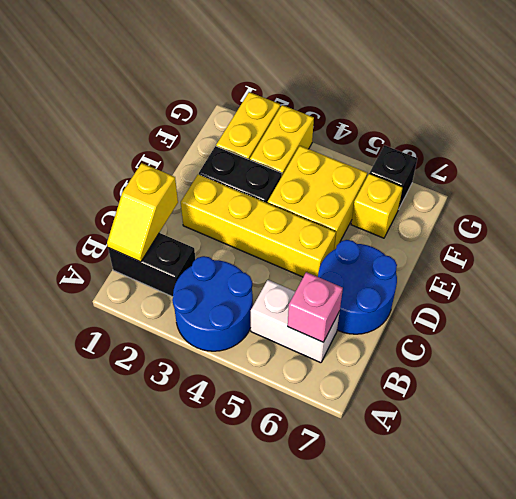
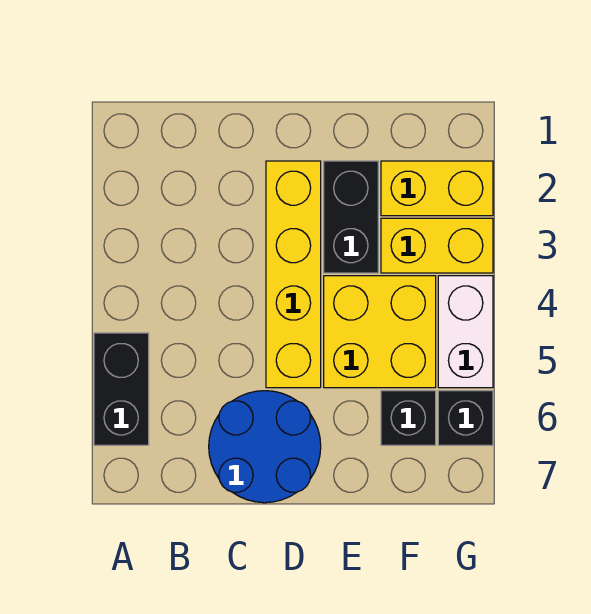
blue 2x2 round brick [172,256,253,351] -> none
black 1x2 brick [108,233,196,297] -> black 1x2 brick moved to [94,333,149,445]
yellow 1x2 slope [107,163,178,262] -> none
white 1x2 brick [251,280,339,363] -> white 1x2 brick moved to [438,276,493,388]
pink 1x1 brick [288,272,343,342] -> none
yellow 1x1 brick [351,173,403,238] -> black 1x1 brick [381,391,436,445]

